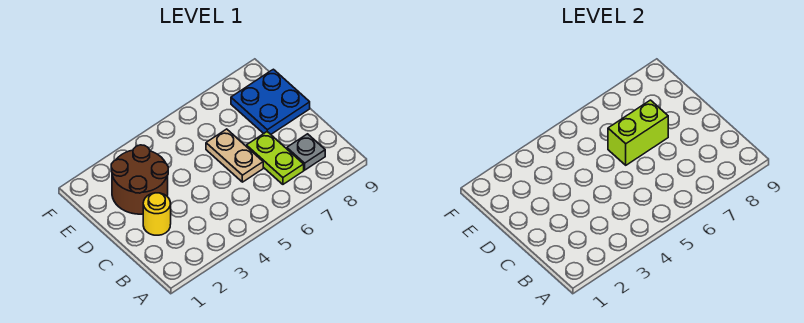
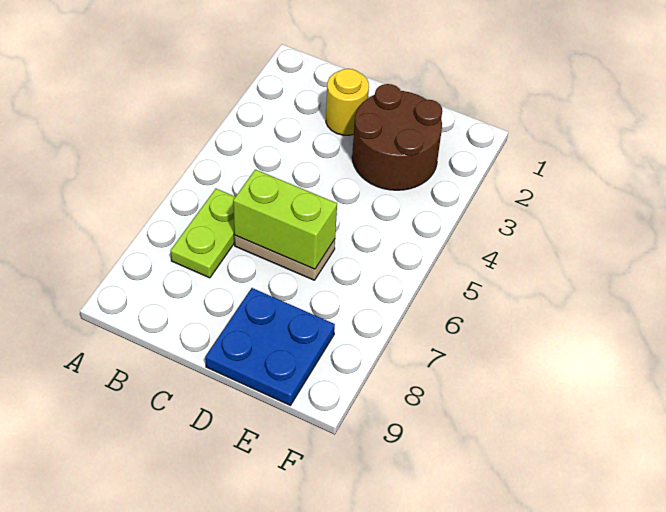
lime 1x2 plate [246,132,304,184] -> lime 1x2 plate turned to [171,189,235,278]
grey 1x1 plate [287,134,325,170] -> none
lime 1x2 brick [608,100,668,165] -> lime 1x2 brick turned to [233,170,337,269]

